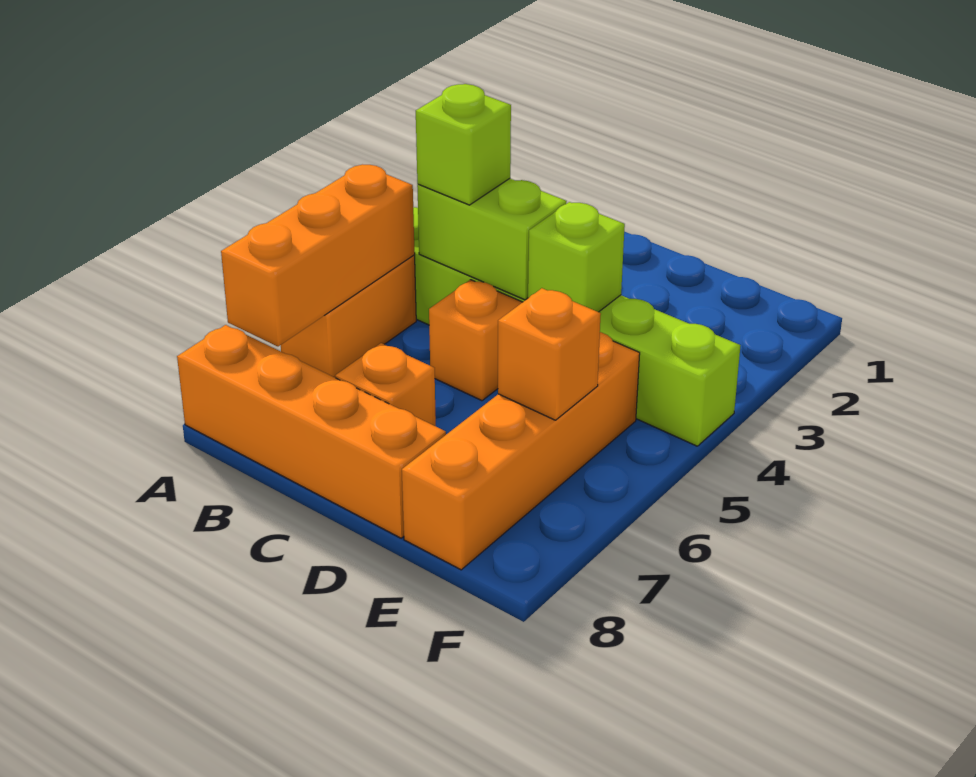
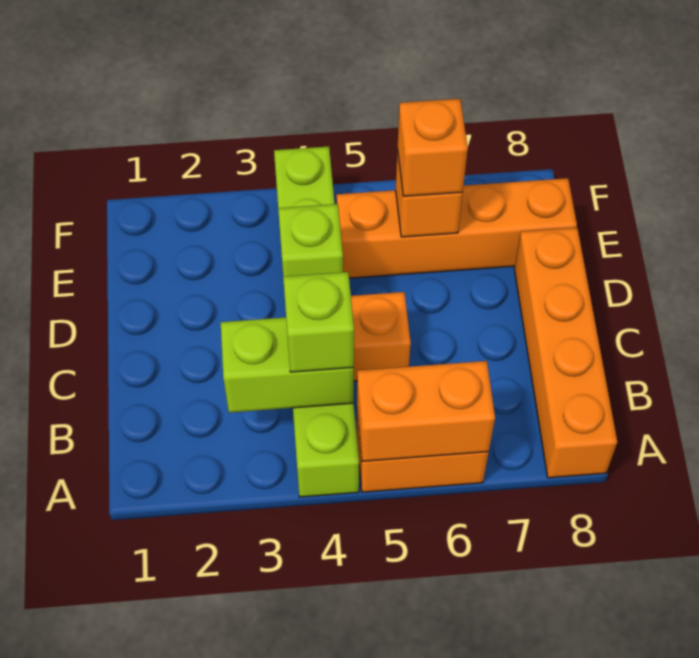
orange 1x3 brick [221,165,415,346] -> orange 1x2 brick [357,361,495,461]
lime 1x2 brick [417,179,567,300] -> lime 1x2 brick turned to [221,317,354,413]
orange 1x1 brick [335,343,436,426] -> orange 1x1 brick moved to [398,99,468,196]

